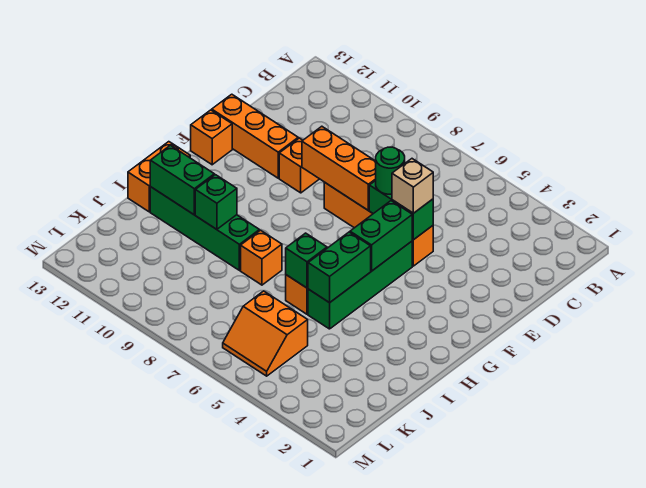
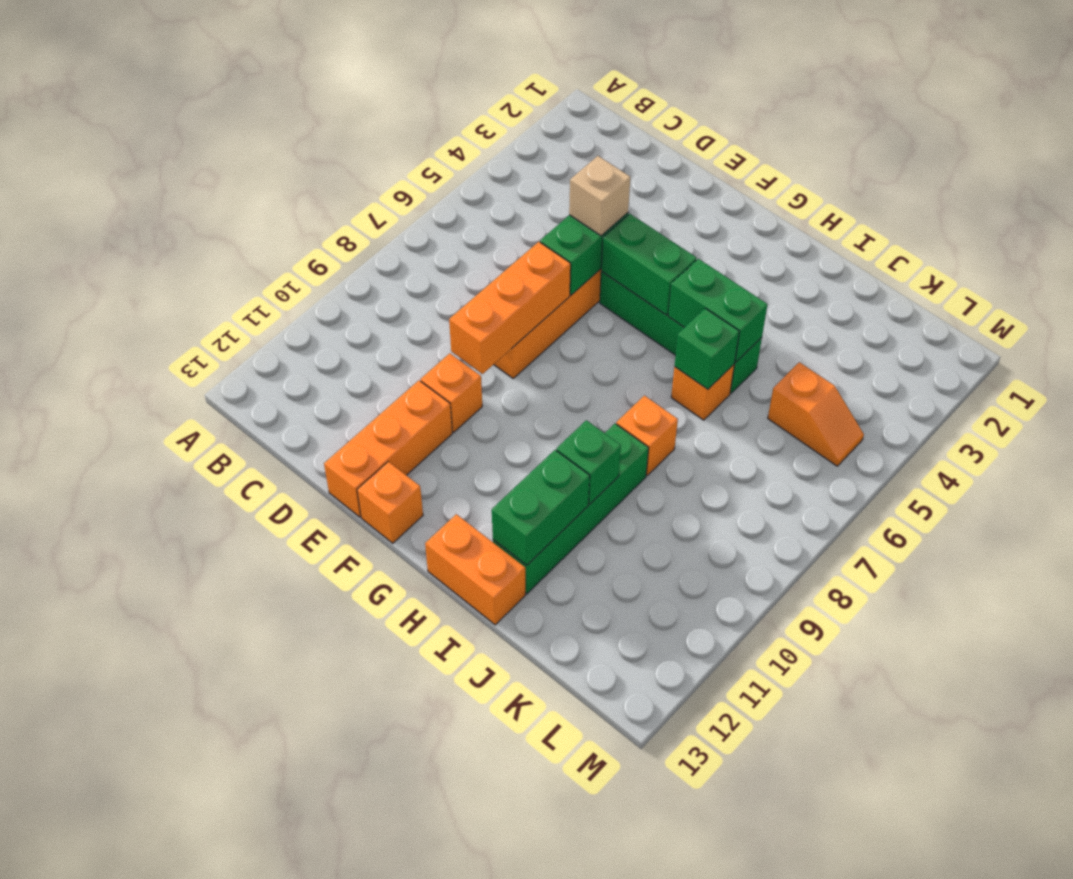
green 1x1 round brick [376,147,405,194] -> none
orange 2x2 slope [223,291,308,376] -> orange 1x2 slope [768,362,864,466]

